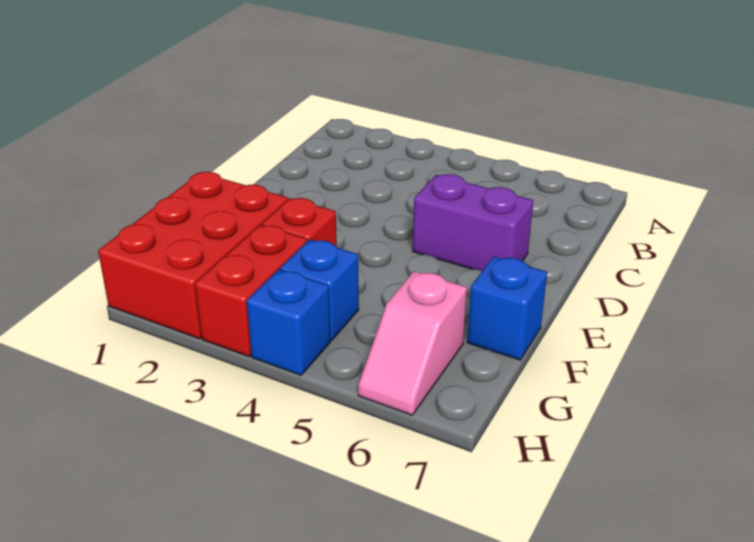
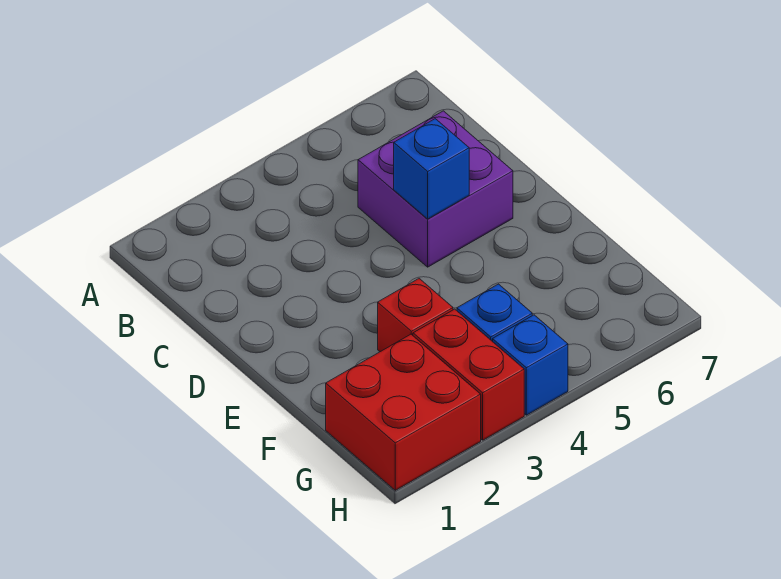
purple 1x2 brick [413,174,533,271] -> purple 2x2 brick [358,111,513,267]
red 2x3 brick [98,172,288,339] -> red 2x2 brick [326,334,481,490]
blue 1x1 brick [467,257,547,360] -> blue 1x1 brick moved to [394,119,469,219]
pink 1x2 slope [358,271,467,415] -> none

